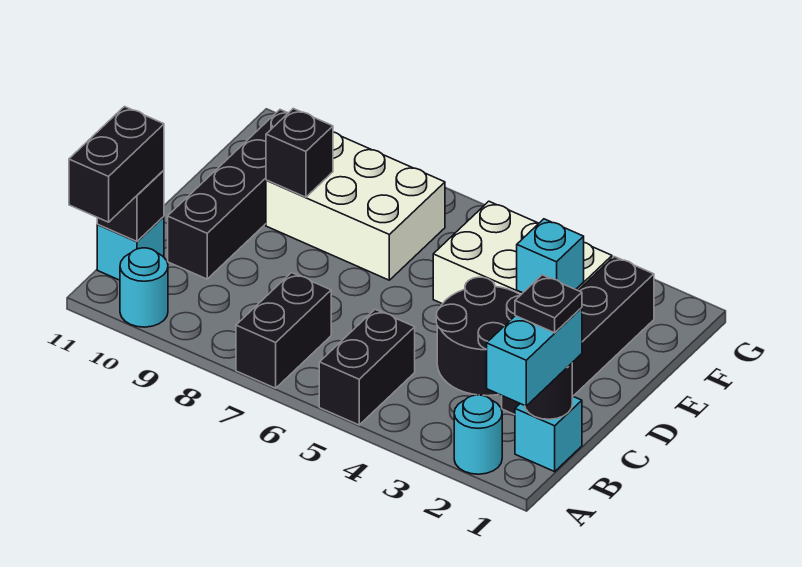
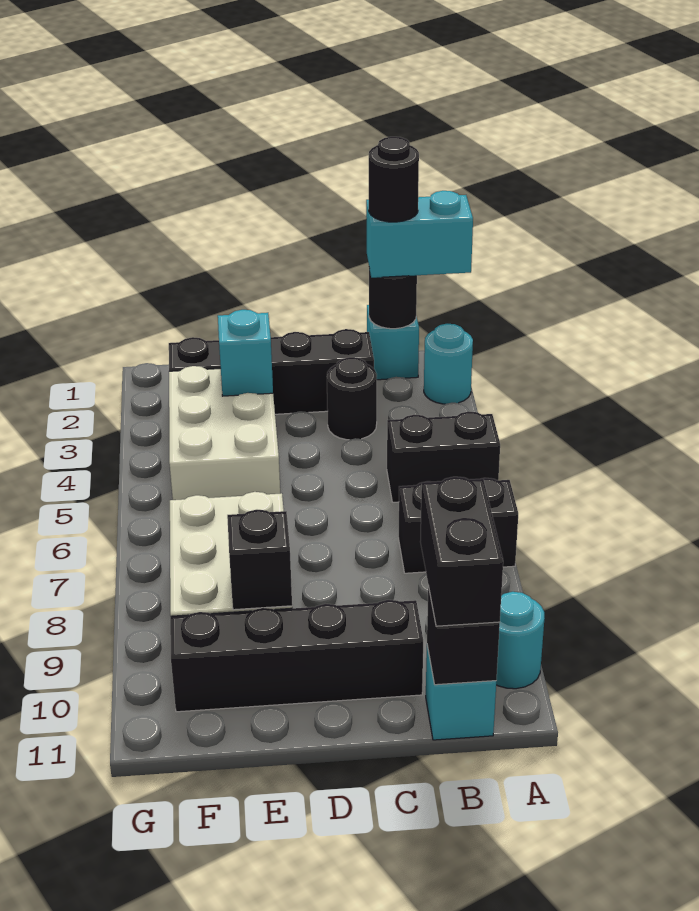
black 1x2 brick [69,107,164,222] -> black 1x2 brick turned to [420,477,503,626]
black 1x1 plate [515,275,582,333] -> black 1x1 round brick [369,137,419,222]
black 2x2 round brick [436,277,520,396] -> black 1x1 round brick [327,357,377,440]

